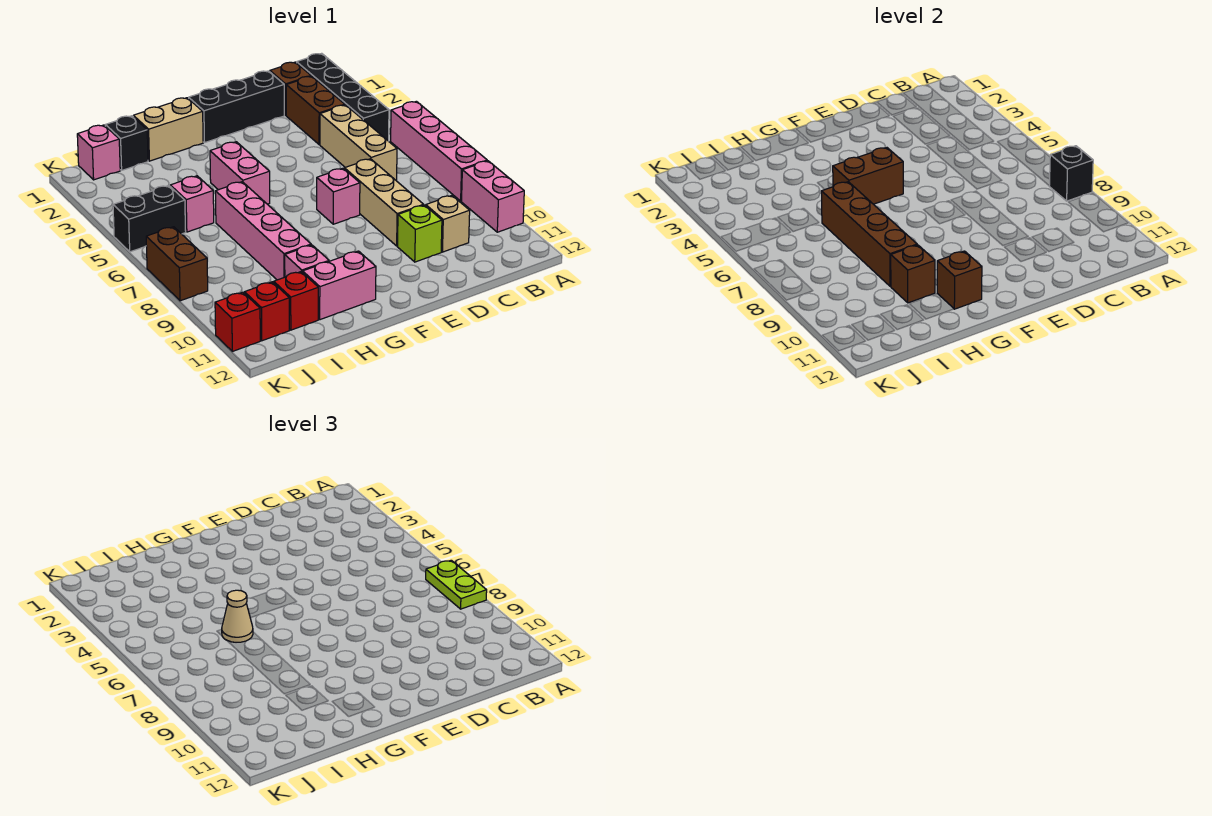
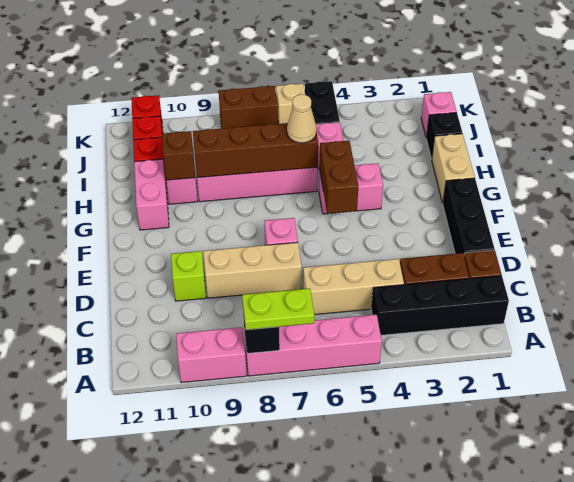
tan 1x1 brick [426,196,470,252] -> tan 1x1 brick moved to [276,84,305,124]
brown 1x1 brick [937,251,982,309] -> none

